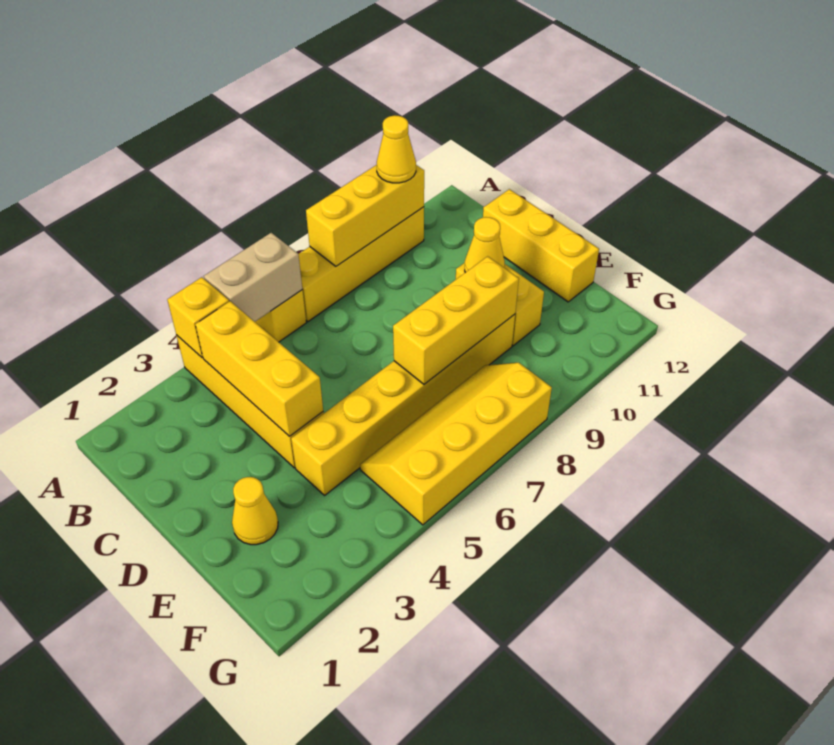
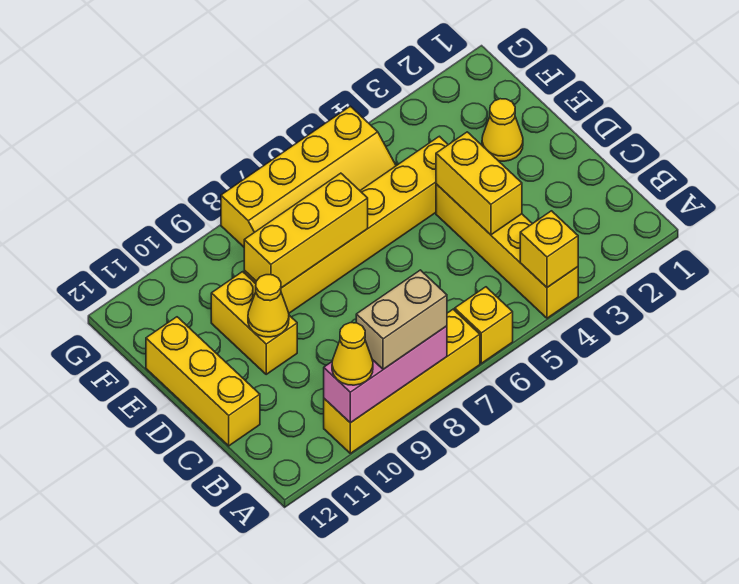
tan 1x2 brick [204,233,302,322] -> tan 1x2 brick moved to [356,270,447,369]
yellow 1x3 brick [306,165,424,266] -> pink 1x3 brick [324,326,447,423]
yellow 1x3 brick [195,301,323,436] -> yellow 1x2 brick [436,132,522,235]

